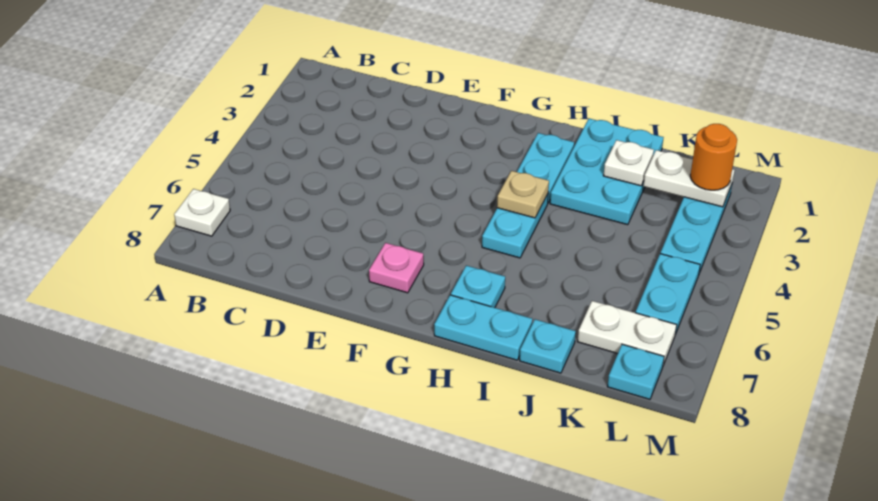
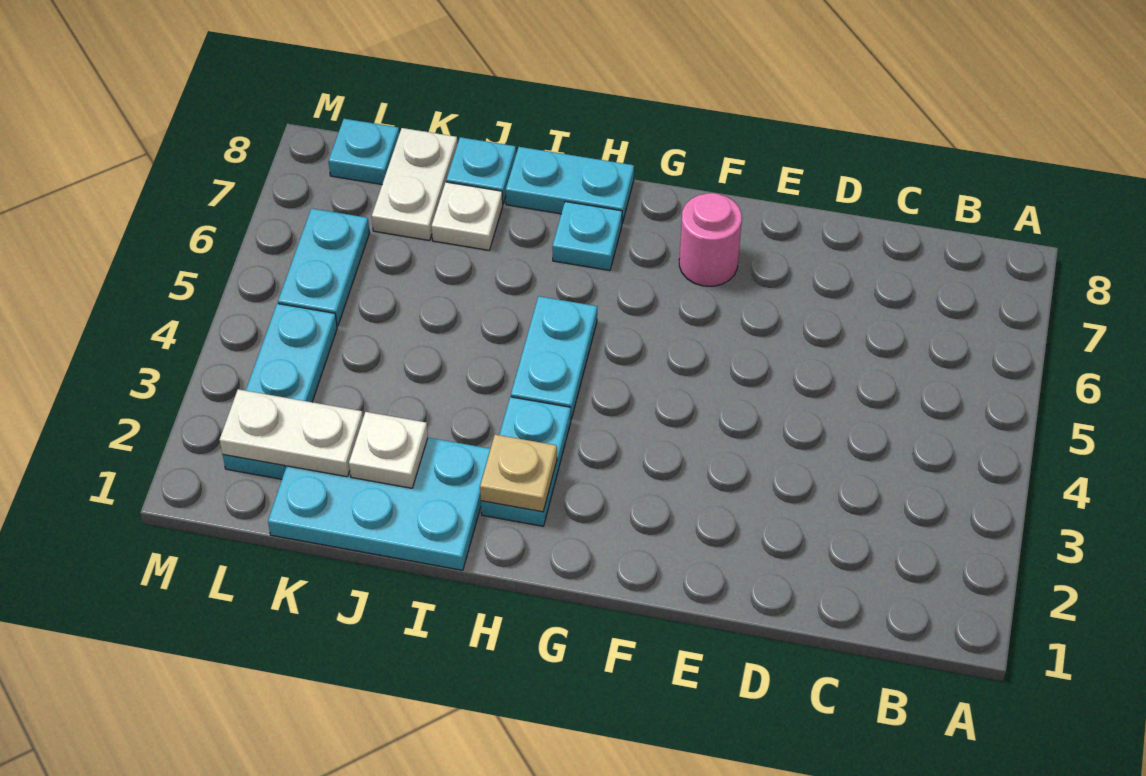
white 1x1 plate [174,189,230,236] -> white 1x1 plate moved to [432,182,503,250]
pink 1x1 plate [369,243,424,293] -> pink 1x1 round brick [679,193,742,286]
tan 1x1 plate [497,171,549,218] -> tan 1x1 plate moved to [480,435,557,512]
cyan 2x3 plate [550,119,664,225] -> cyan 2x3 plate turned to [268,438,490,570]
white 1x2 plate [578,301,677,365] -> white 1x2 plate turned to [372,128,458,241]
orange 1x1 round brick [690,124,737,190] -> none

